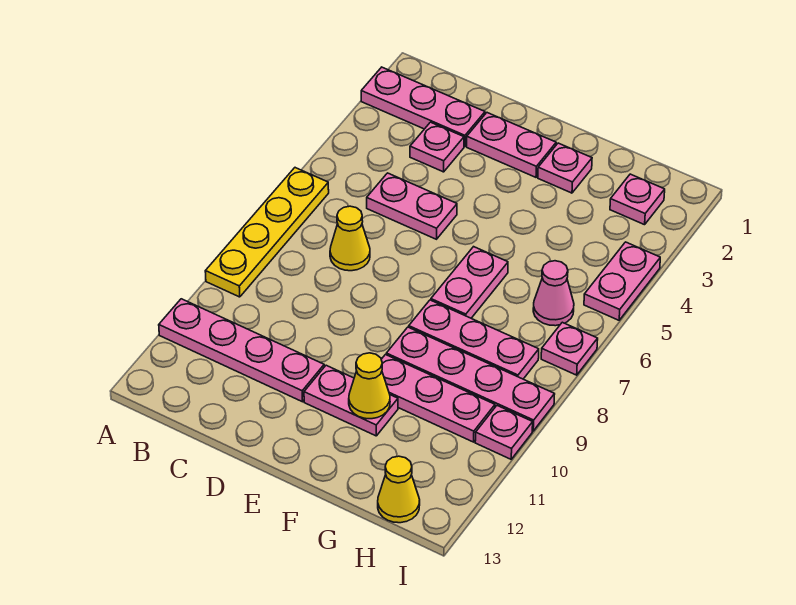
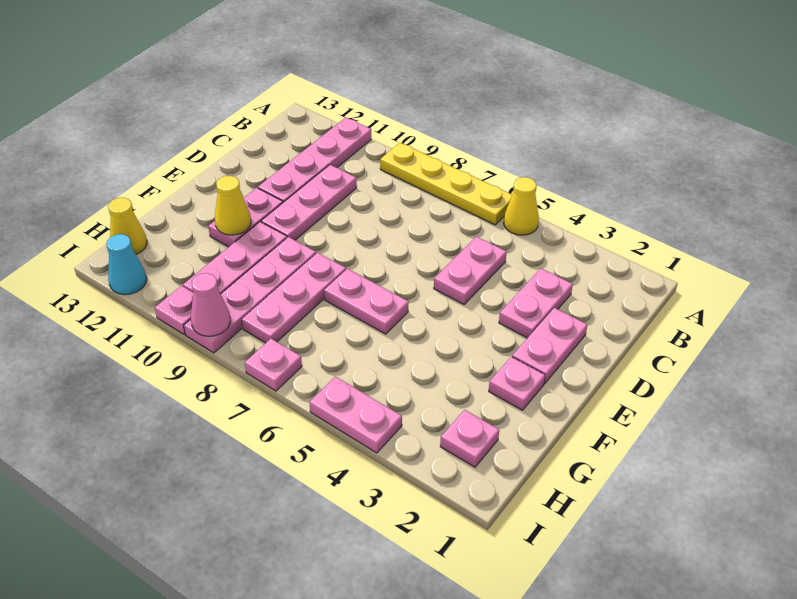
pink 1x3 plate [361,67,485,147] -> pink 1x3 plate moved to [261,165,357,240]
pink 1x1 plate [410,122,464,172] -> pink 1x2 plate [499,268,573,338]
yellow 1x1 cone [330,206,370,271] -> yellow 1x1 cone moved to [504,177,539,235]
pink 1x1 cone [533,261,574,326] -> pink 1x1 cone moved to [191,273,231,336]
none -> cyan 1x1 cone [107,234,147,295]

